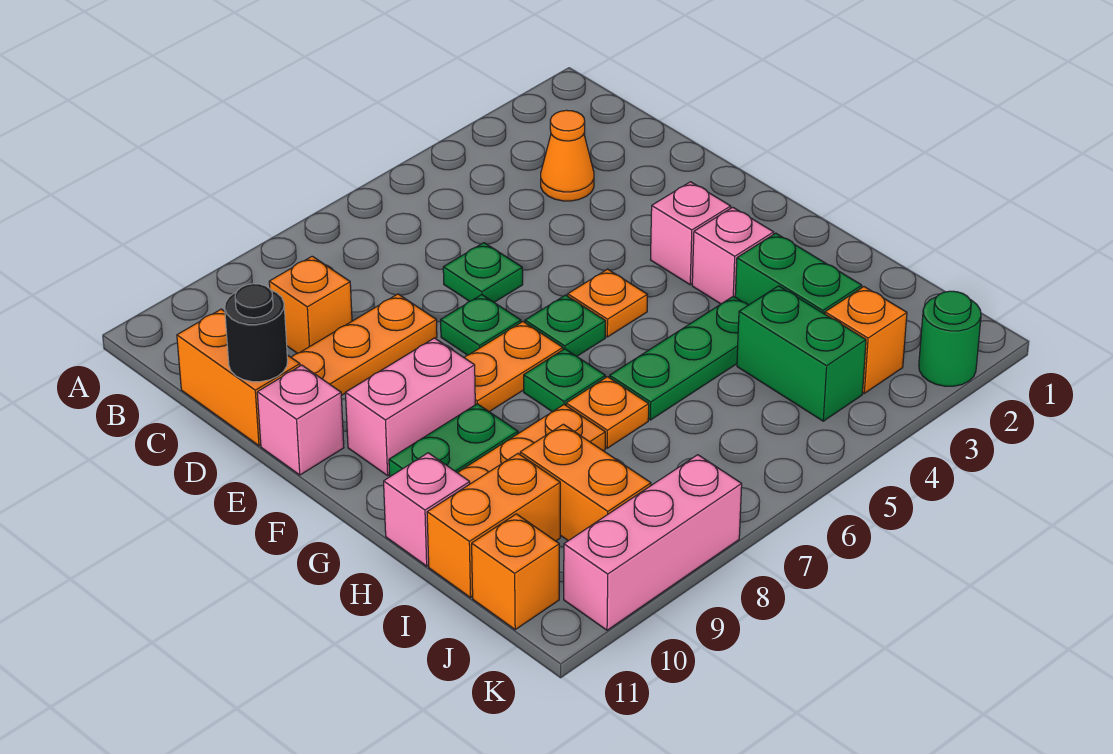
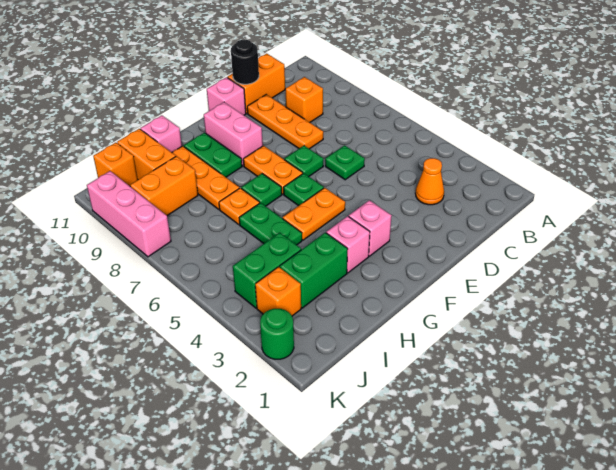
orange 1x1 plate [568,269,647,337] -> orange 1x2 plate [283,188,345,240]
green 1x3 plate [610,296,748,420] -> green 1x2 plate [239,203,302,245]

